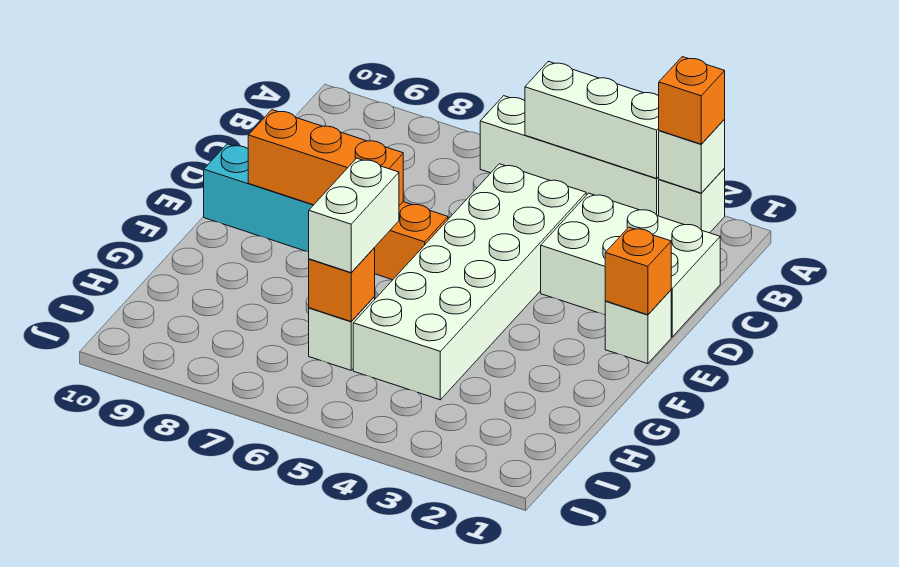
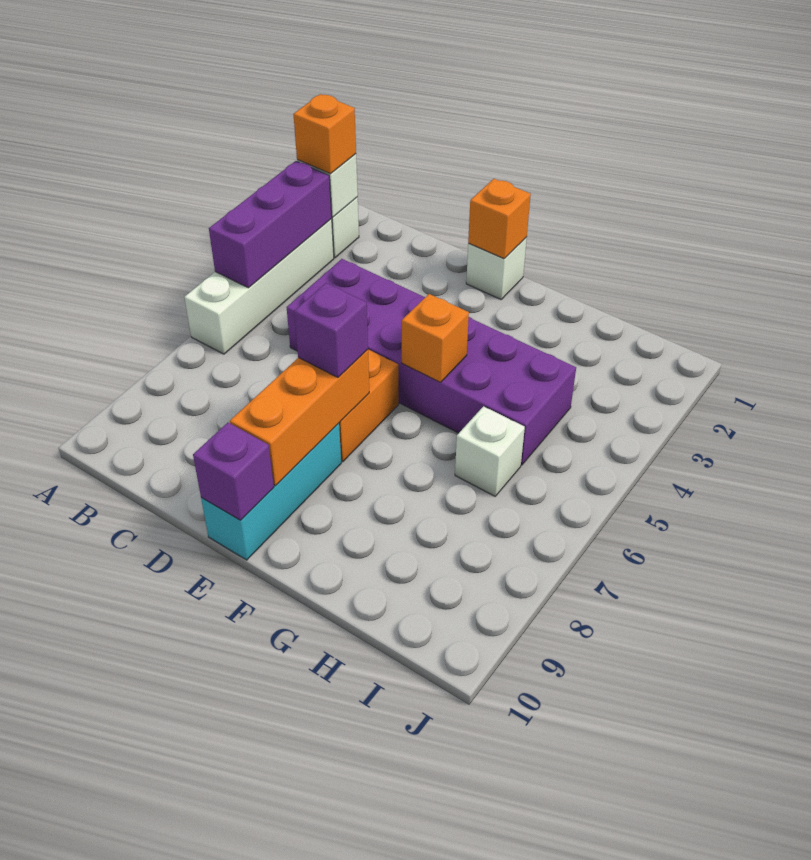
white 1x3 brick [525,61,659,178] -> purple 1x3 brick [209,161,332,288]
white 2x3 brick [541,193,720,337] -> none
white 2x6 brick [353,164,586,400] -> purple 2x6 brick [287,259,576,465]
none -> purple 1x1 brick [294,283,368,377]
none -> purple 1x1 brick [193,423,274,520]
white 1x2 brick [309,158,399,273] -> none
orange 1x1 brick [309,248,375,321] -> orange 1x1 brick moved to [402,294,469,382]

